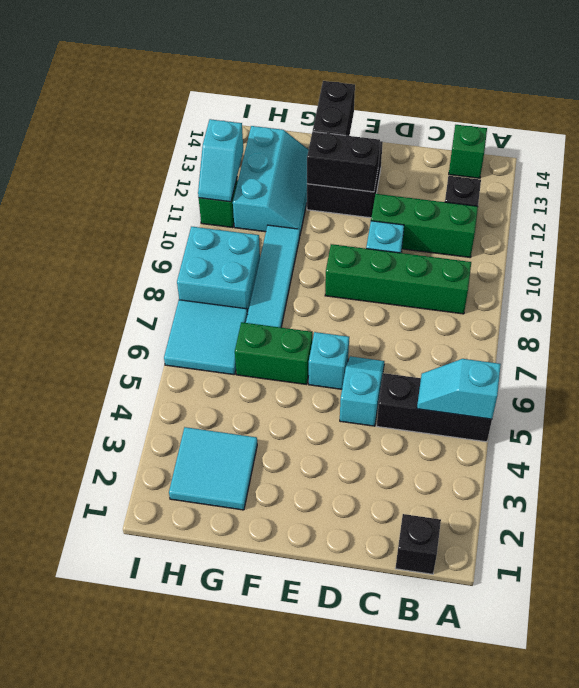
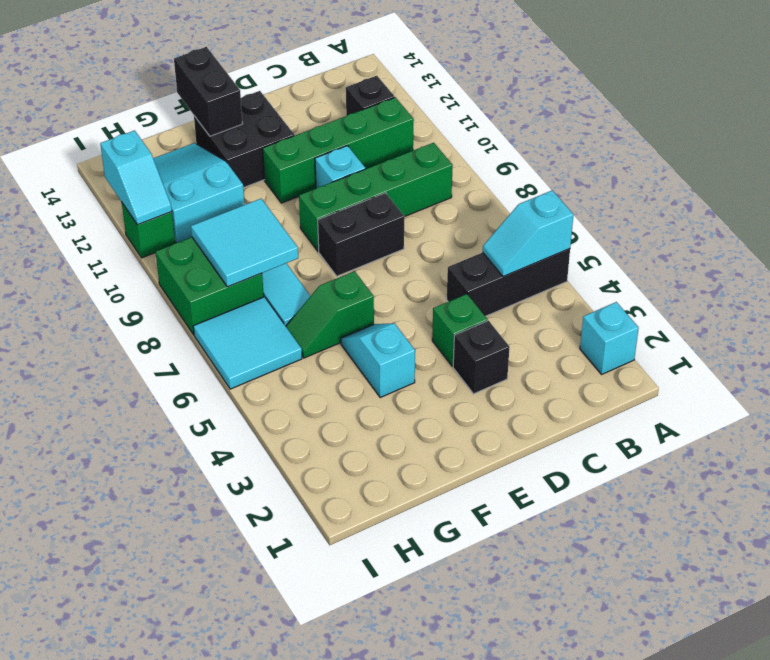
black 1x1 brick [395,514,441,574] -> black 1x1 brick moved to [453,321,510,394]
green 1x3 brick [371,194,478,257] -> green 1x4 brick [263,97,414,203]
green 1x1 brick [449,125,487,178] -> green 1x1 brick moved to [432,294,488,366]
cyan 1x2 slope [340,356,384,426] -> cyan 1x2 slope moved to [341,323,415,397]
cyan 1x1 brick [309,332,349,389] -> cyan 1x1 brick moved to [580,302,639,374]
black 1x2 brick [307,132,380,192] -> black 1x2 brick moved to [318,193,404,276]
green 1x2 brick [235,322,312,385] -> green 1x2 slope [286,271,374,358]
cyan 2x2 tile [169,427,257,510] -> cyan 2x2 tile moved to [191,199,298,287]
cyan 2x3 slope [233,126,309,234] -> cyan 2x3 slope turned to [153,143,245,243]
cyan 2x2 brick [177,227,260,314] -> green 2x2 brick [156,237,264,335]

